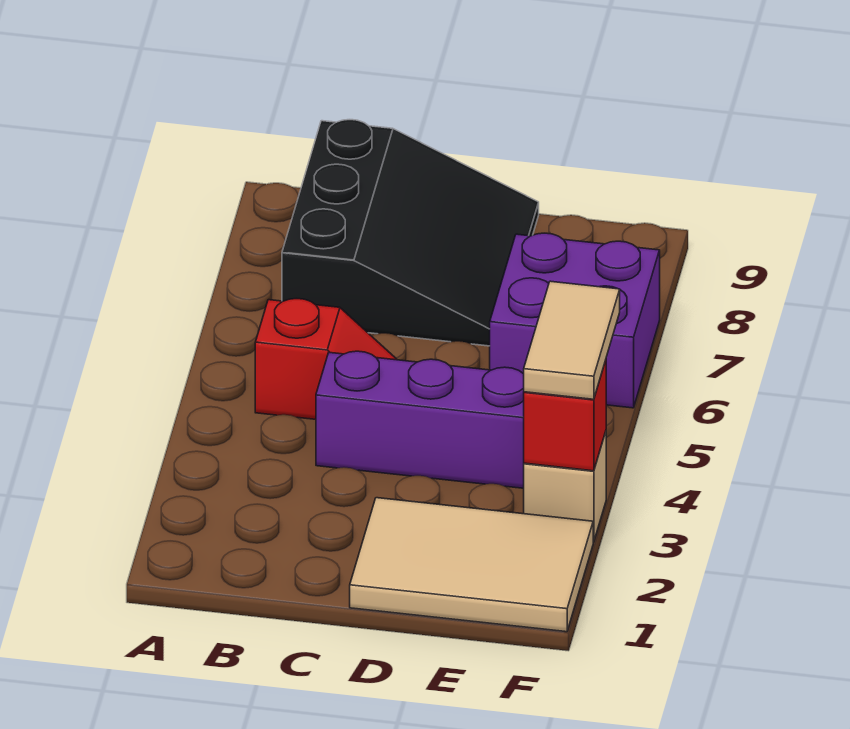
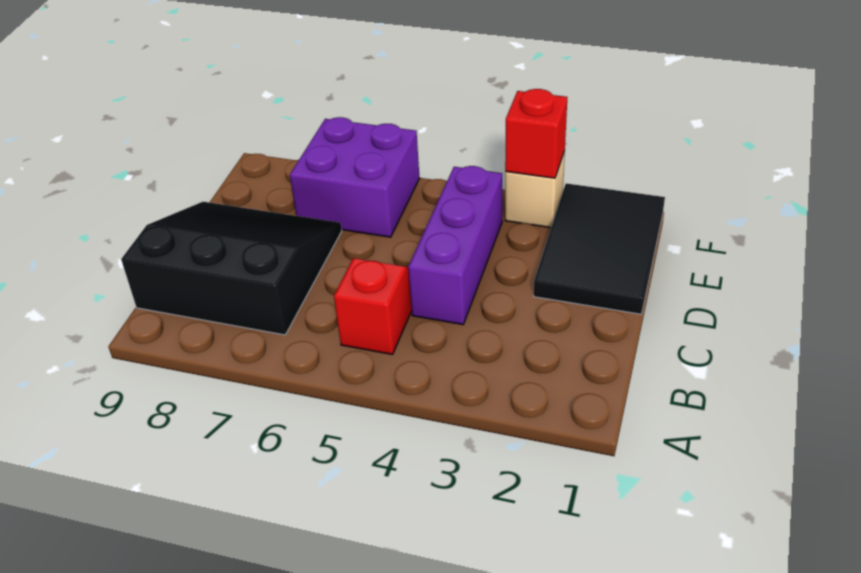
tan 2x3 tile [350,498,593,632] -> black 2x3 tile [534,183,665,314]
tan 1x2 tile [524,281,620,399] -> none

